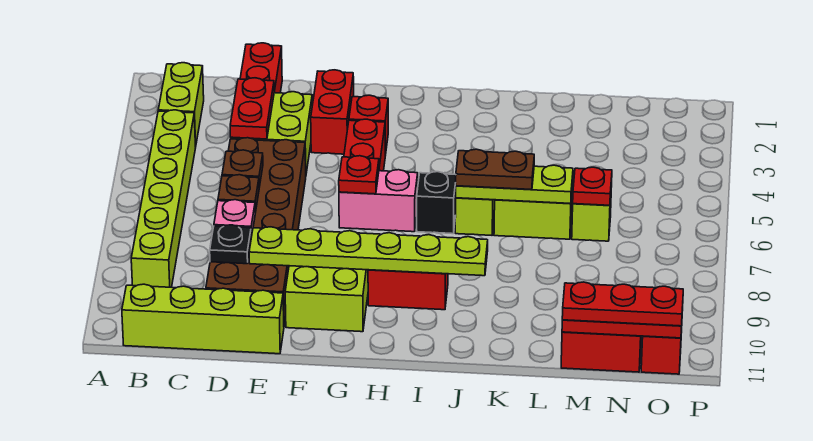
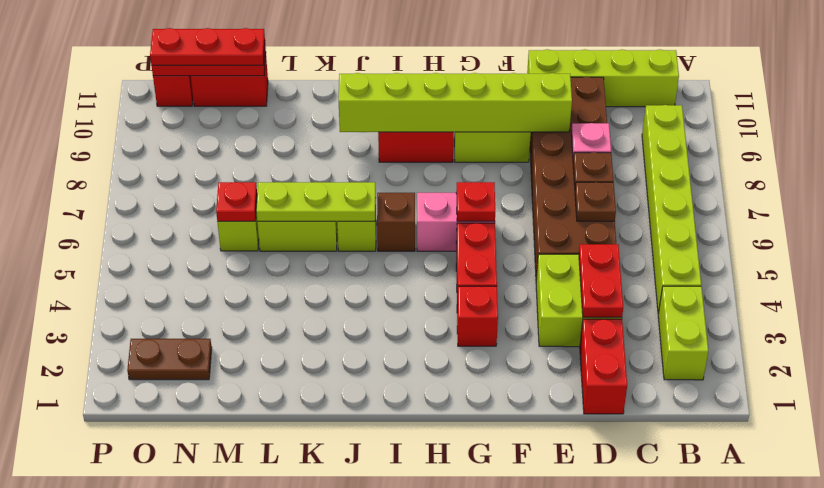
black 1x1 plate [210,225,251,264] -> none
lime 1x6 plate [249,227,488,276] -> lime 1x6 brick [339,73,572,132]
red 1x2 brick [311,70,354,154] -> none
black 1x1 brick [417,172,456,234] -> brown 1x1 brick [377,193,415,251]
brown 1x2 plate [456,149,534,190] -> brown 1x2 plate moved to [127,339,212,380]

